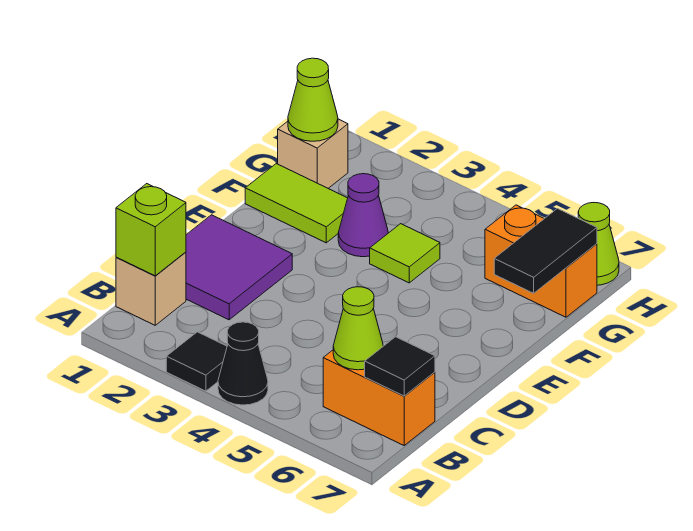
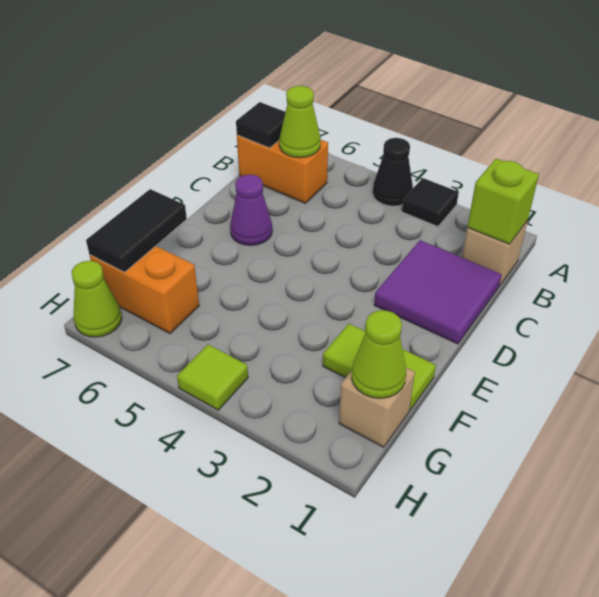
purple 1x1 cone [338,174,388,257] -> purple 1x1 cone moved to [230,175,272,245]
lime 1x1 tile [370,224,440,283] -> lime 1x1 tile moved to [177,344,248,410]

